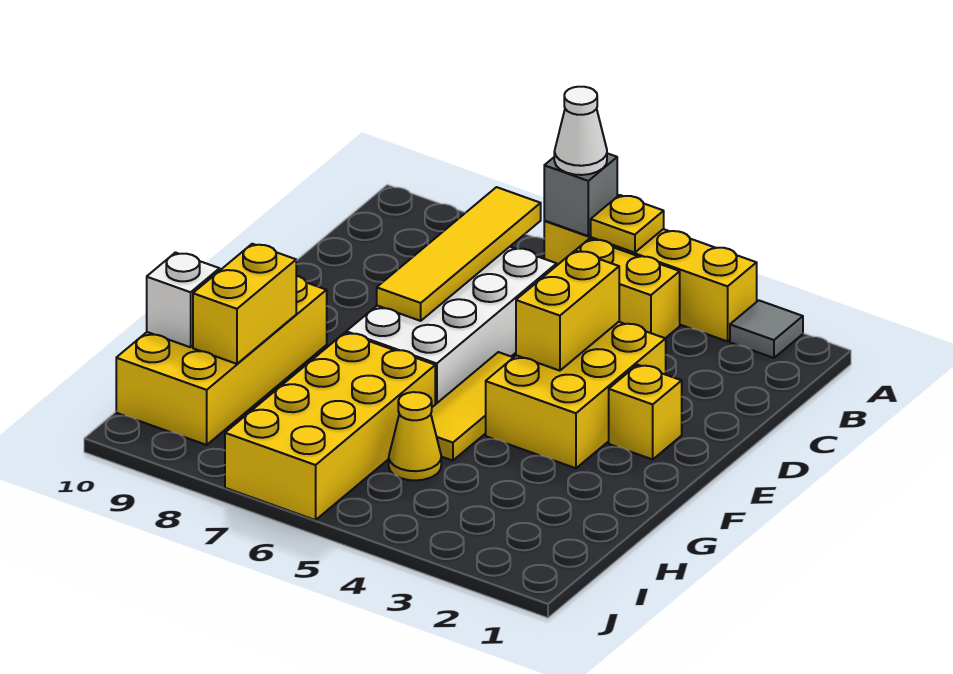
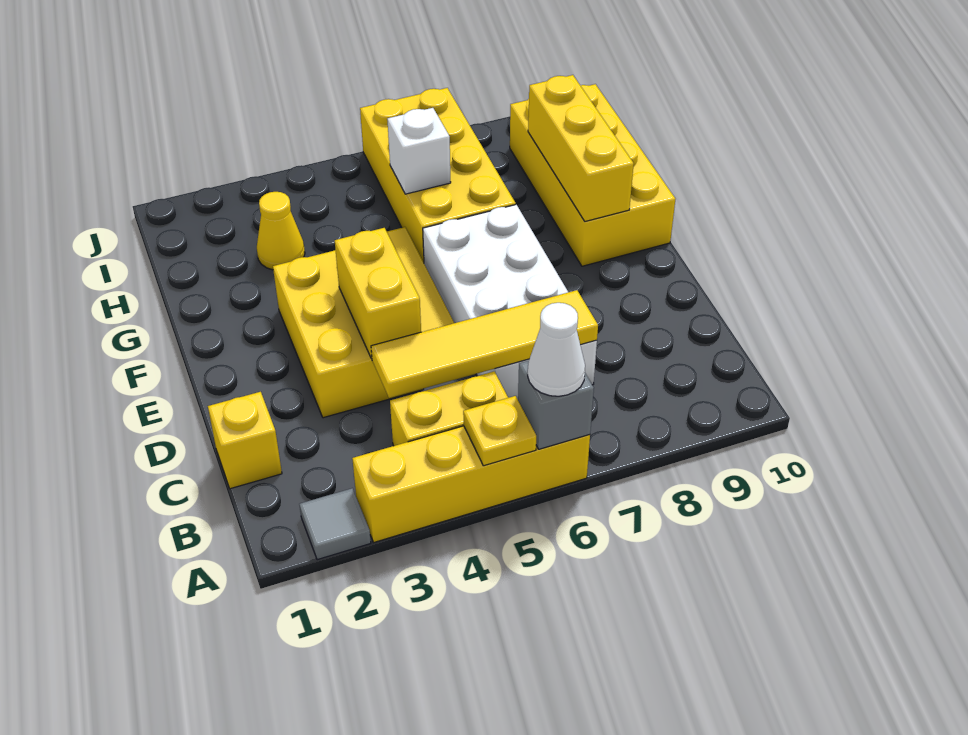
yellow 1x4 tile [377,187,541,321] -> yellow 1x4 tile turned to [371,290,598,398]
yellow 1x1 brick [609,365,682,459] -> yellow 1x1 brick moved to [208,392,282,489]
yellow 1x2 brick [193,244,296,364] -> yellow 1x3 brick [528,75,634,221]
yellow 1x1 cone [389,392,441,480] -> yellow 1x1 cone moved to [257,192,305,270]
white 1x1 brick [147,253,220,347] -> white 1x1 brick moved to [387,108,451,194]

